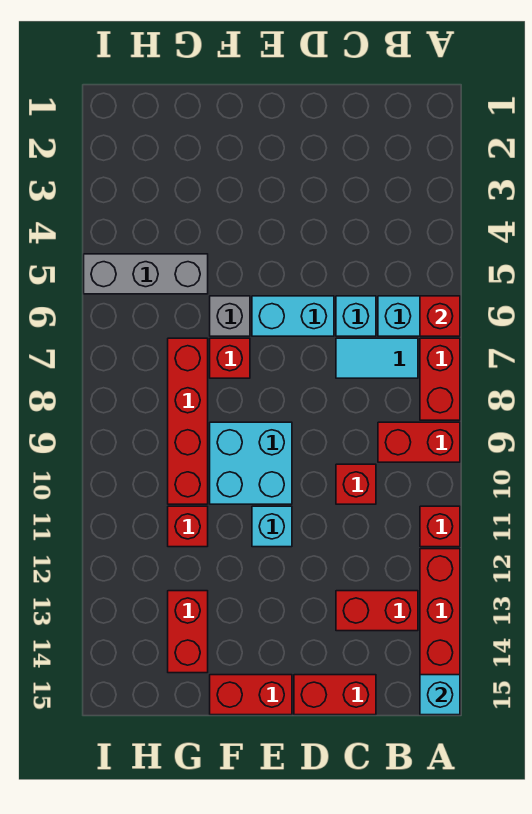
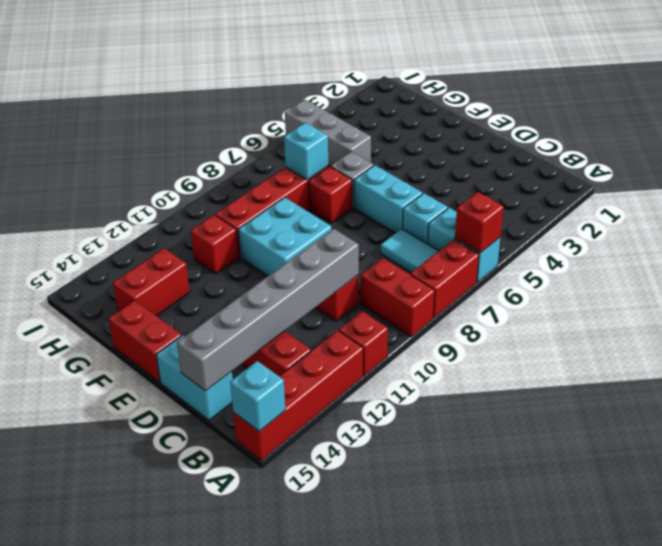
none -> grey 1x6 brick [177,229,359,391]
red 1x2 brick [294,675,376,715] -> cyan 1x2 brick [156,335,233,420]
cyan 1x1 brick [252,506,292,547] -> cyan 1x1 brick moved to [284,123,328,180]

